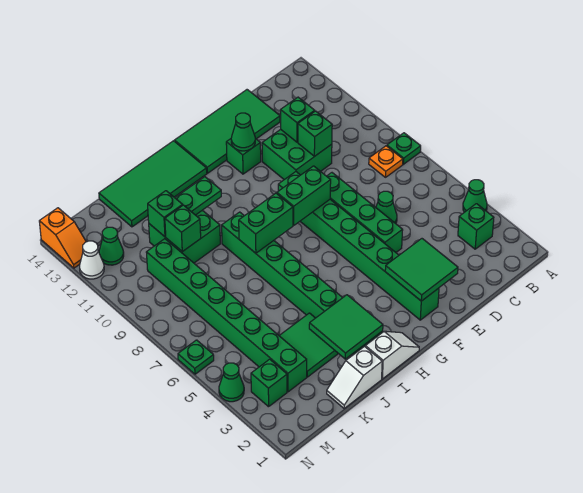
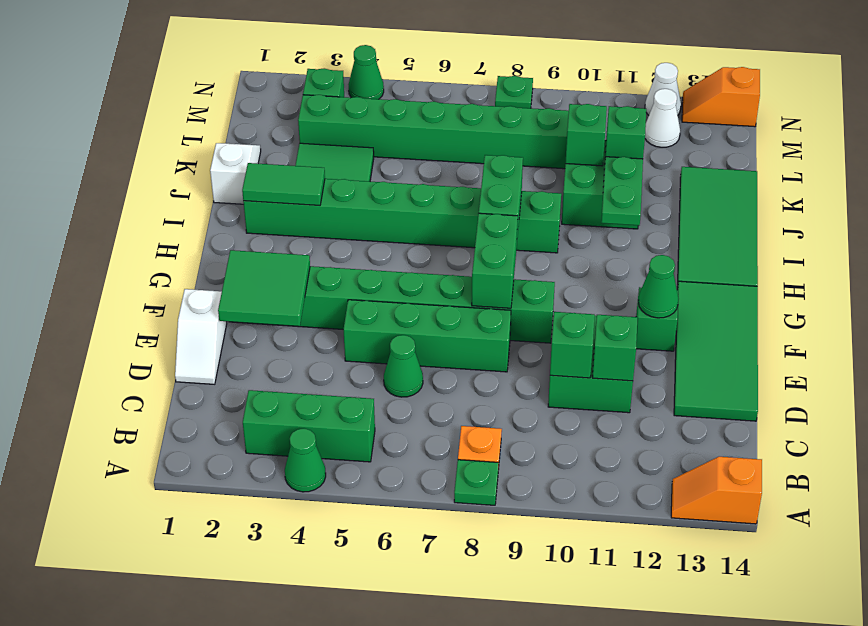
none -> orange 1x2 slope [671,457,762,524]
green 1x1 brick [458,204,494,249] -> green 1x3 brick [243,390,375,462]
white 1x2 slope [365,331,419,379] -> white 1x2 slope moved to [175,289,227,384]
green 2x2 tile [309,295,383,359] -> green 1x2 tile [242,163,325,205]
green 1x1 cone [99,227,124,265] -> white 1x1 cone [645,89,680,147]
green 1x1 plate [178,340,214,374] -> green 1x1 plate moved to [495,76,533,108]

